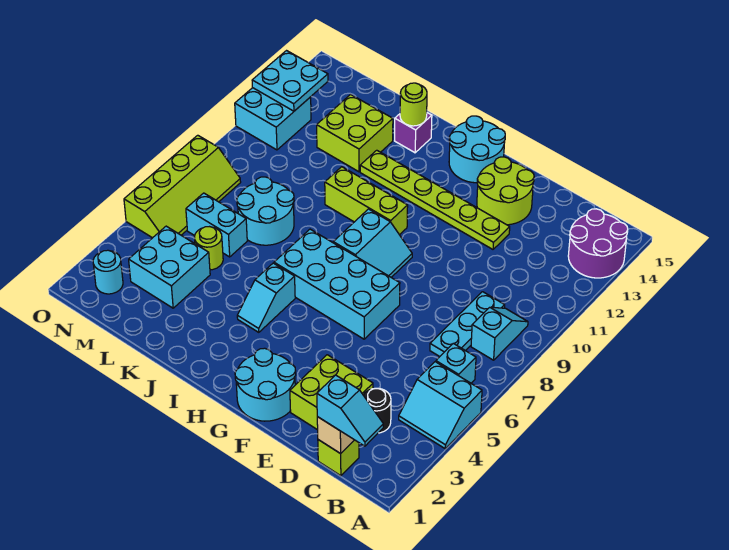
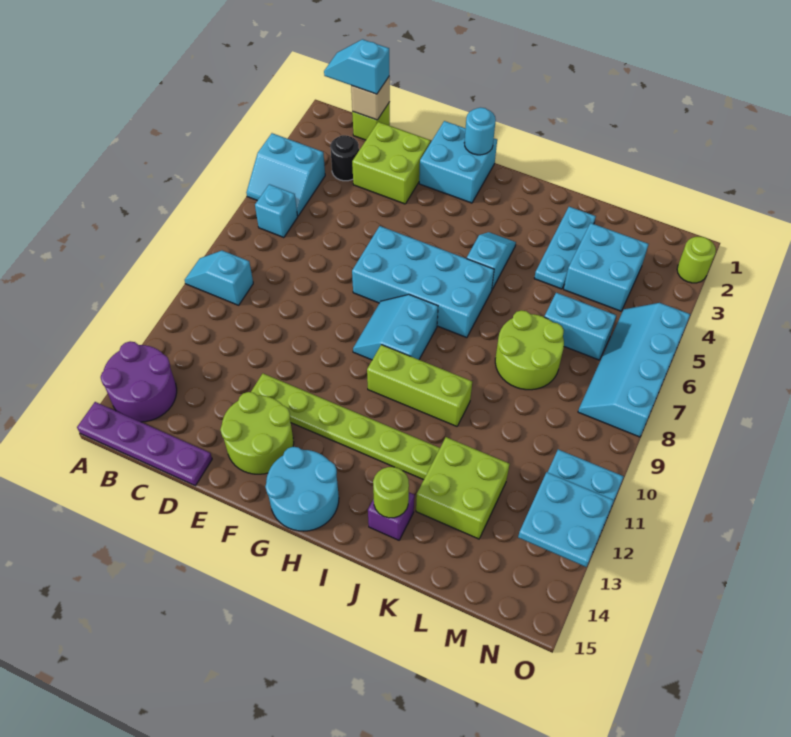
cyan 2x2 slope [399,362,482,449] -> cyan 2x2 slope turned to [246,133,325,216]
none -> purple 1x4 plate [77,402,212,486]
cyan 1x2 slope [471,307,528,360] -> cyan 1x2 slope turned to [185,251,253,305]
cyan 1x3 plate [430,292,505,356] -> cyan 1x3 plate moved to [534,207,596,289]
cyan 2x2 round brick [235,348,296,421] -> cyan 2x2 brick [419,121,497,203]
cyan 2x2 round brick [237,177,294,245] -> lime 2x2 round brick [495,310,564,390]
lime 1x1 round brick [194,227,223,270] -> lime 1x1 round brick moved to [677,237,716,283]
cyan 1x1 round brick [93,250,123,294] -> cyan 1x1 round brick moved to [464,108,496,155]
lime 2x4 slope [124,135,241,238] -> cyan 2x4 slope [578,303,690,437]

